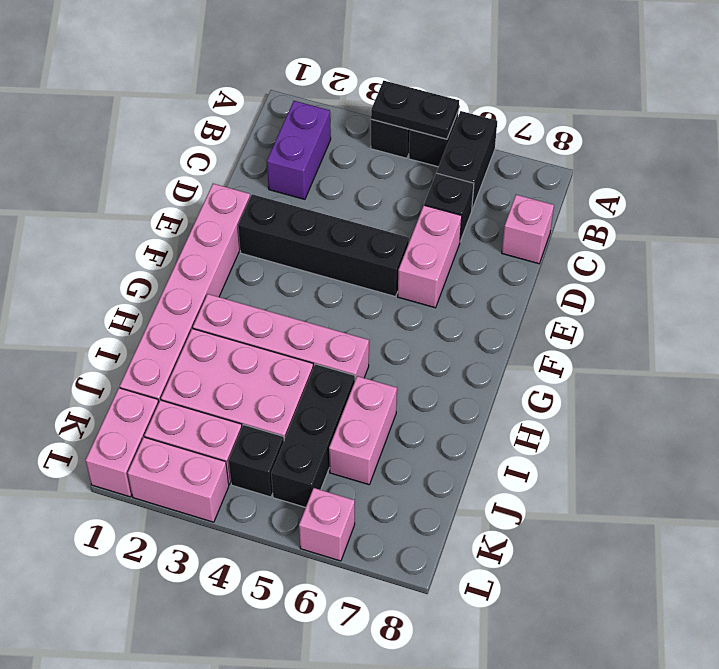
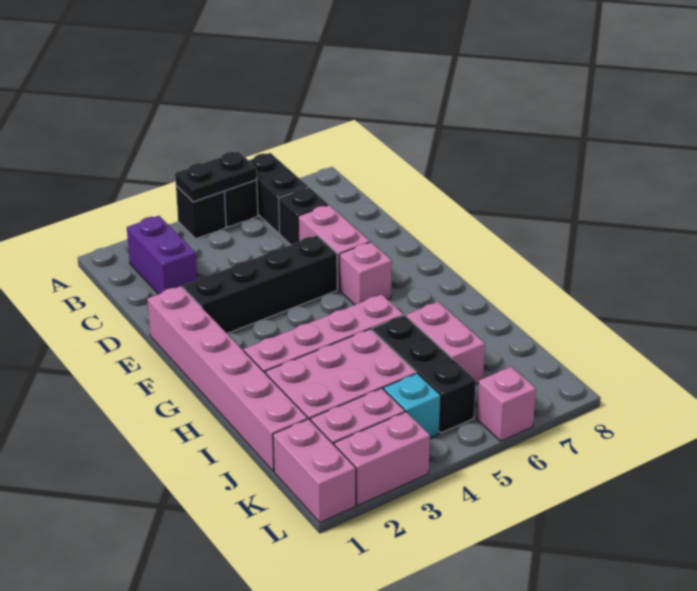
pink 1x1 brick [502,195,554,264] -> pink 1x1 brick moved to [340,242,392,305]
black 1x1 brick [229,425,284,497] -> cyan 1x1 brick [384,373,441,438]

